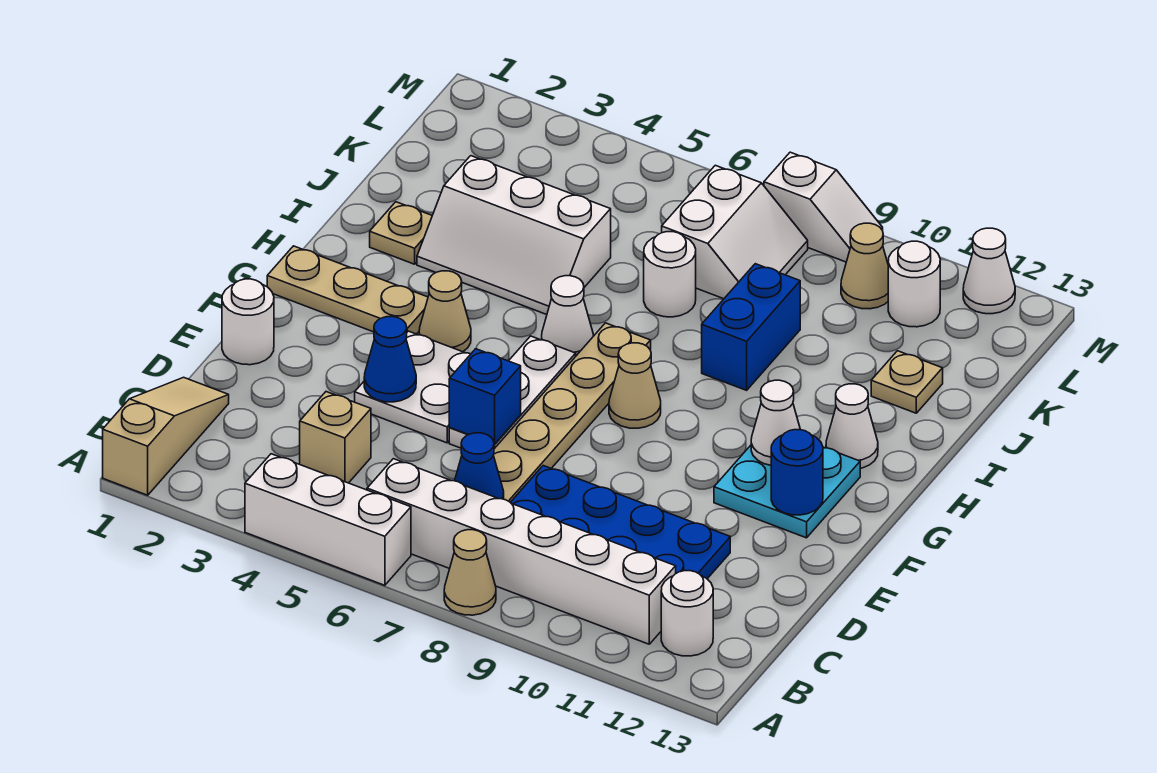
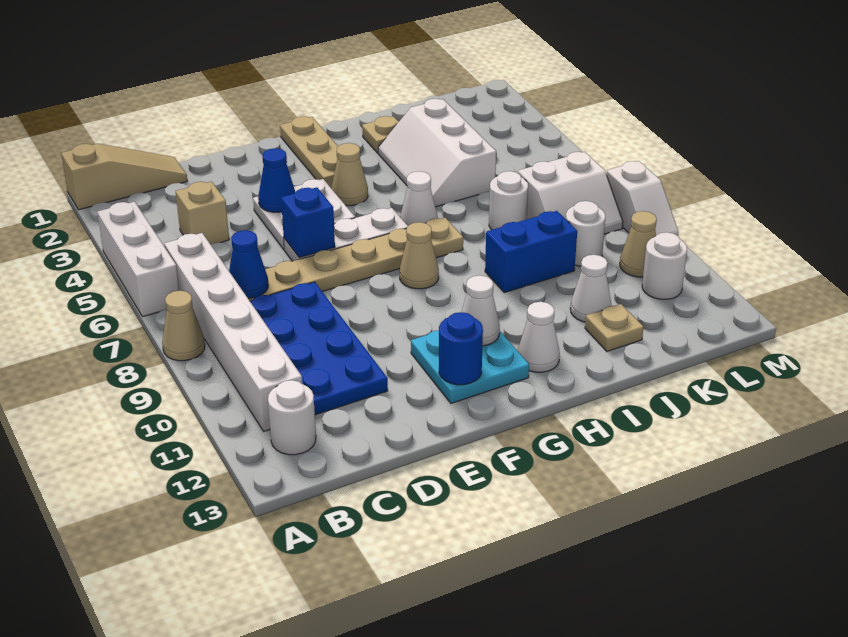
white 1x1 round brick [222,279,274,365] -> white 1x1 round brick moved to [566,201,605,266]
white 1x1 cone [963,228,1015,314] -> white 1x1 cone moved to [570,255,612,322]

